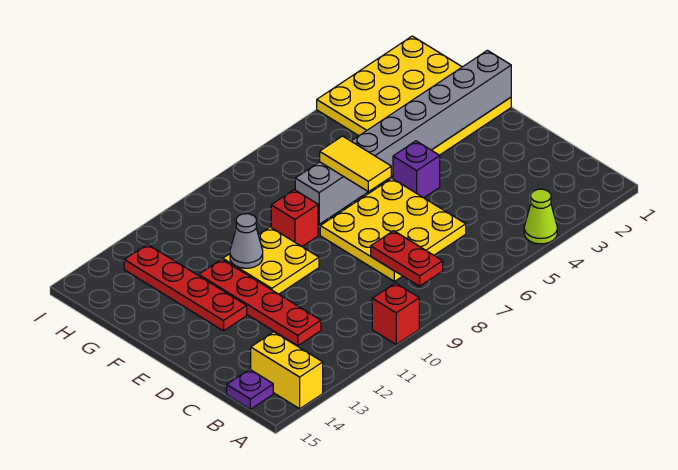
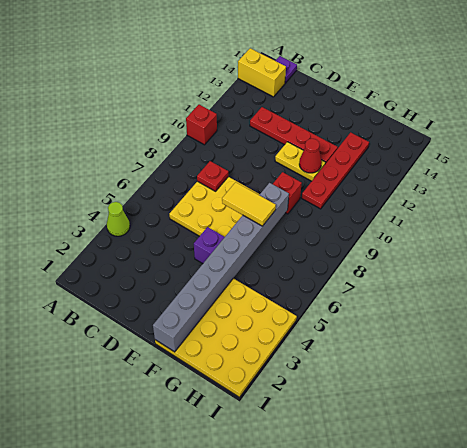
red 1x2 plate [371,231,443,286] -> red 1x1 plate [197,161,228,191]
yellow 2x2 plate [223,227,319,294] -> yellow 1x2 plate [275,142,325,181]
red 1x4 plate [124,244,247,331] -> red 1x4 plate turned to [302,132,369,209]
grey 1x1 cone [230,214,263,268] -> red 1x1 cone [299,139,322,173]

